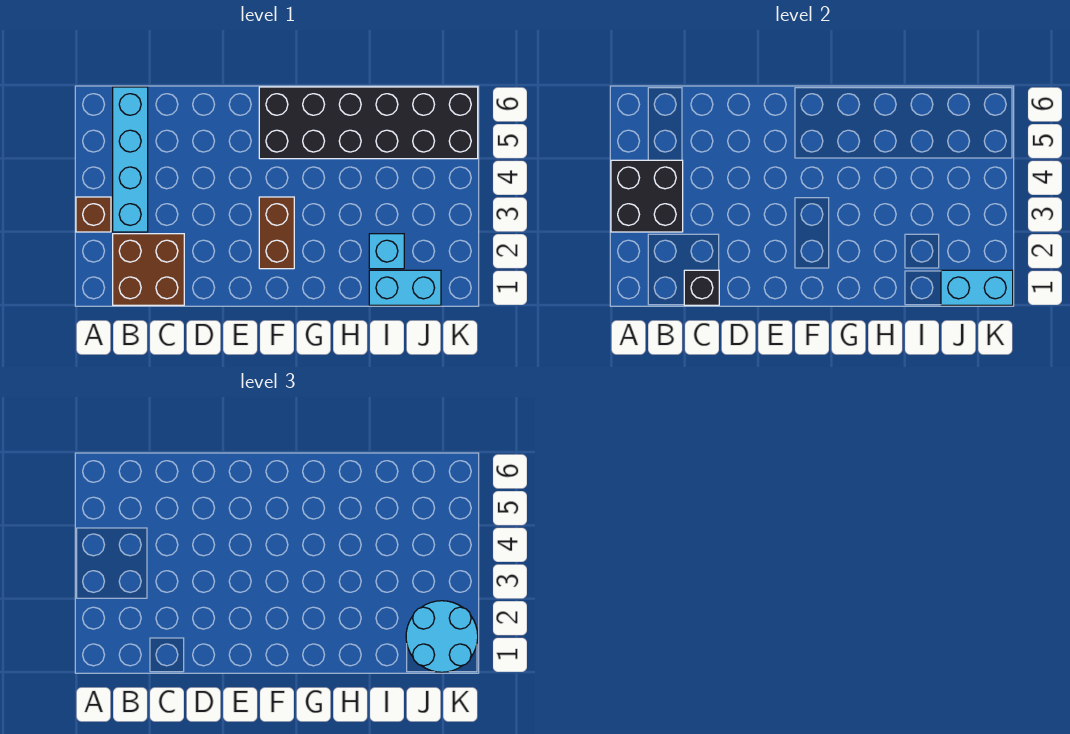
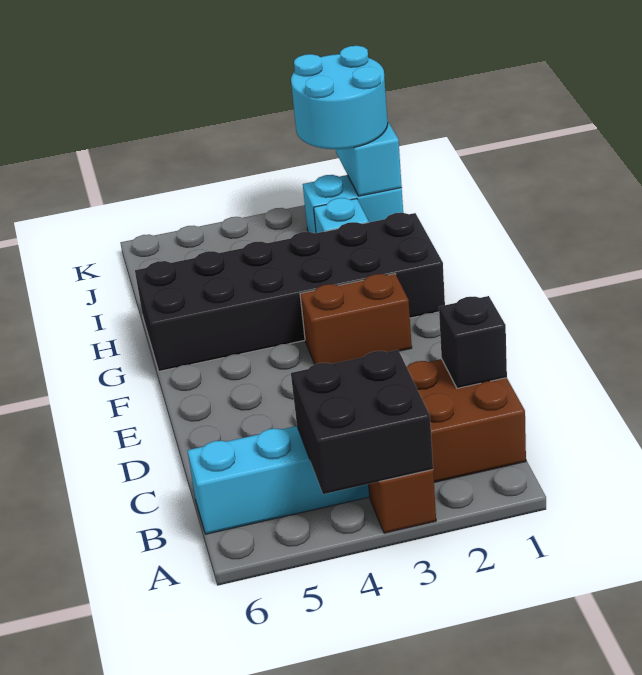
black 2x6 brick [259,87,478,159] -> black 2x6 brick turned to [135,213,445,371]
cyan 1x2 brick [369,270,441,305] -> cyan 1x2 brick turned to [303,175,403,233]

